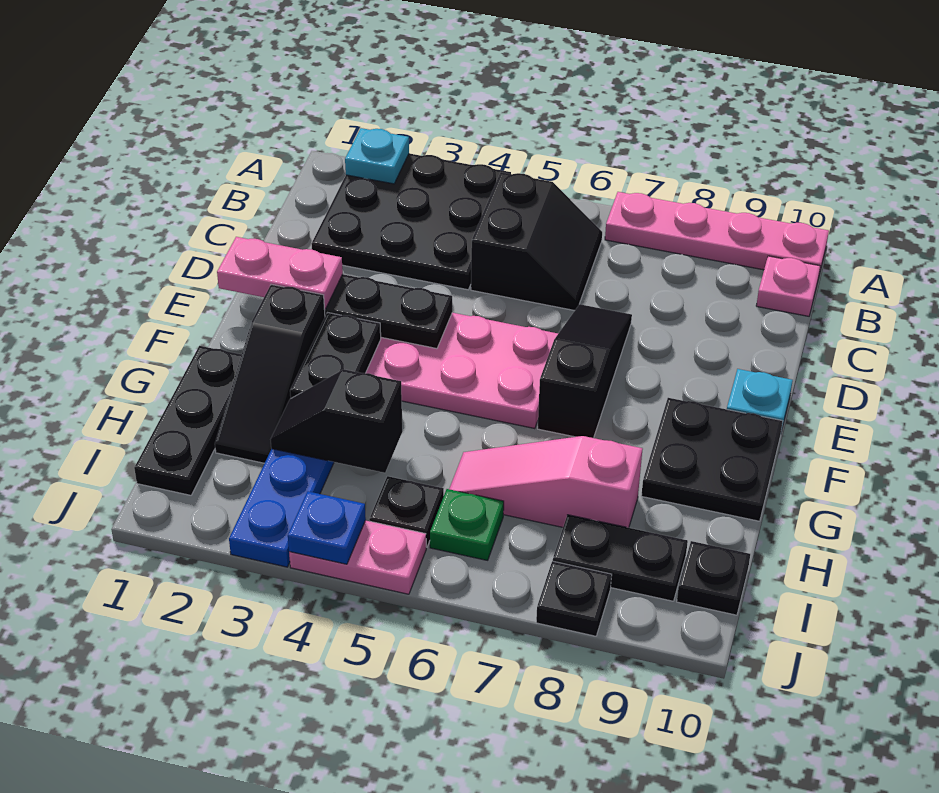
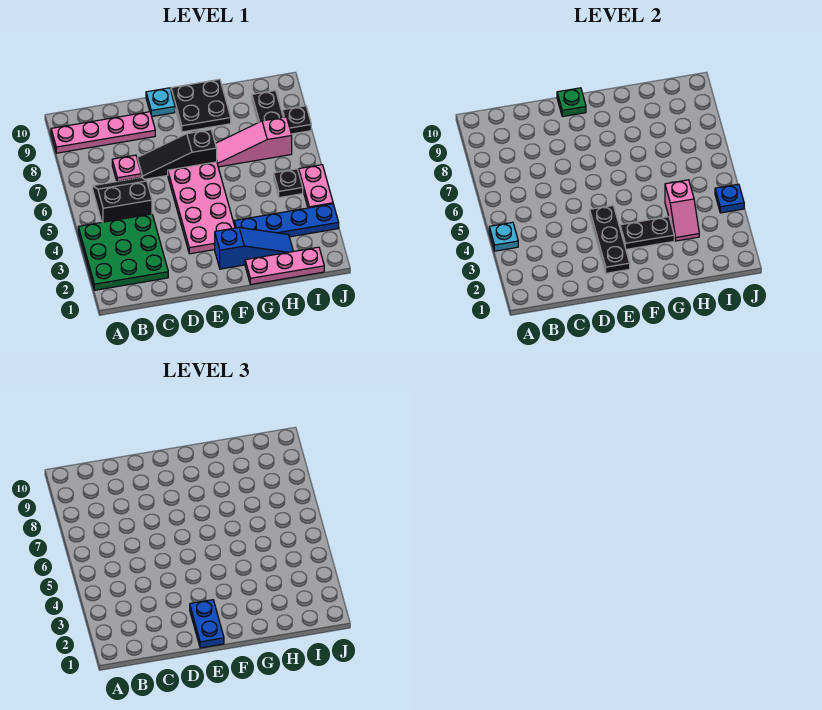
black 3x3 plate [311,153,511,290] -> green 3x3 plate [78,214,168,290]
cyan 1x1 plate [345,128,409,184] -> cyan 1x1 plate moved to [489,222,518,251]
pink 1x4 plate [605,192,829,274] -> pink 1x4 plate turned to [51,112,155,153]
pink 1x1 plate [756,256,820,316] -> pink 1x1 plate moved to [112,155,141,181]
pink 1x2 plate [217,237,343,309] -> blue 1x2 plate [190,600,224,648]
black 1x3 slope [215,285,325,463] -> blue 1x3 slope [215,227,293,269]
black 1x3 plate [134,346,242,495] -> pink 1x3 plate [245,247,324,284]
black 1x2 slope [271,369,402,473] -> pink 1x2 slope [665,180,699,241]
pink 1x3 slope [449,436,643,528] -> pink 1x3 slope turned to [215,117,292,167]
green 1x1 plate [430,489,504,560] -> green 1x1 plate moved to [557,88,586,117]
black 1x1 plate [677,541,750,615] -> none

